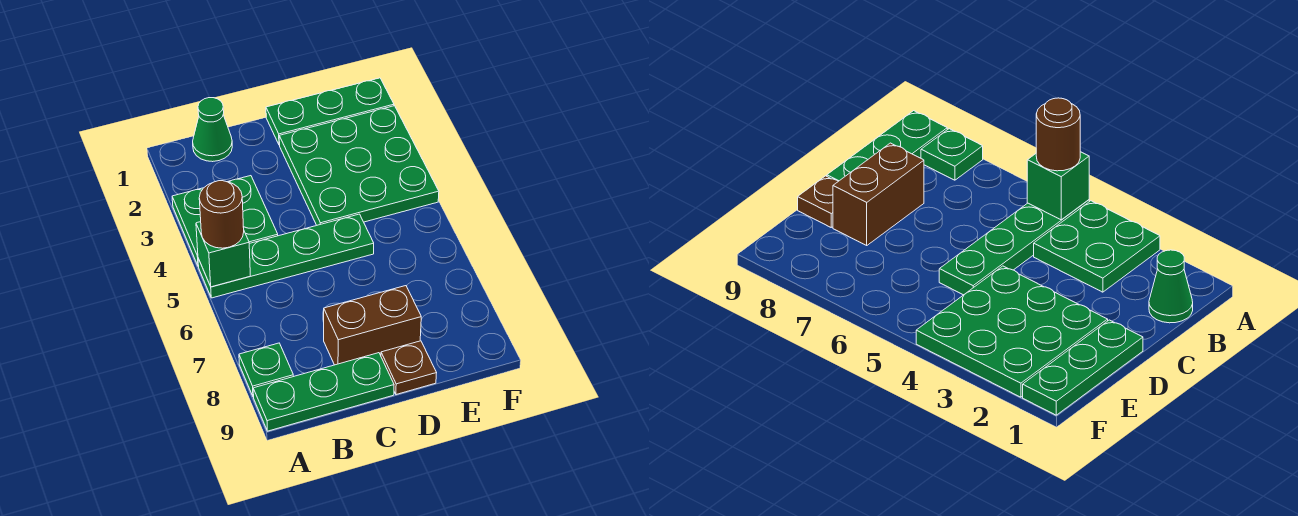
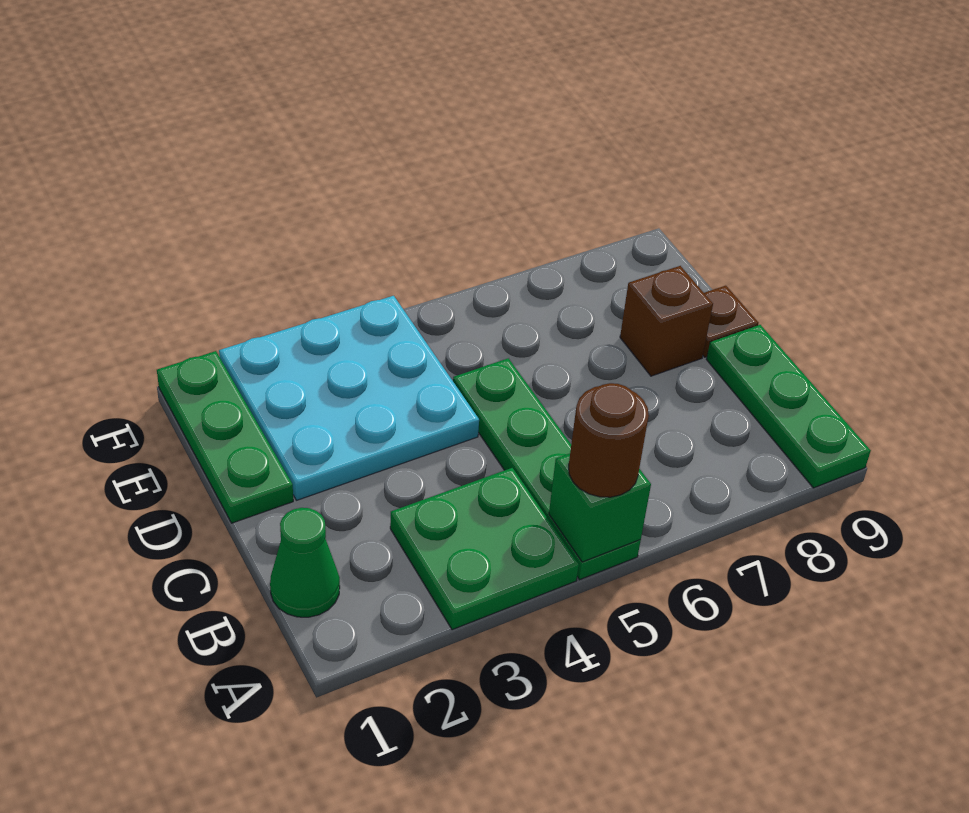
green 1x1 plate [239,343,293,397] -> none
brown 1x2 brick [324,286,421,365] -> brown 1x1 brick [620,266,713,376]
green 3x3 plate [279,106,439,225] -> cyan 3x3 plate [219,296,479,500]

